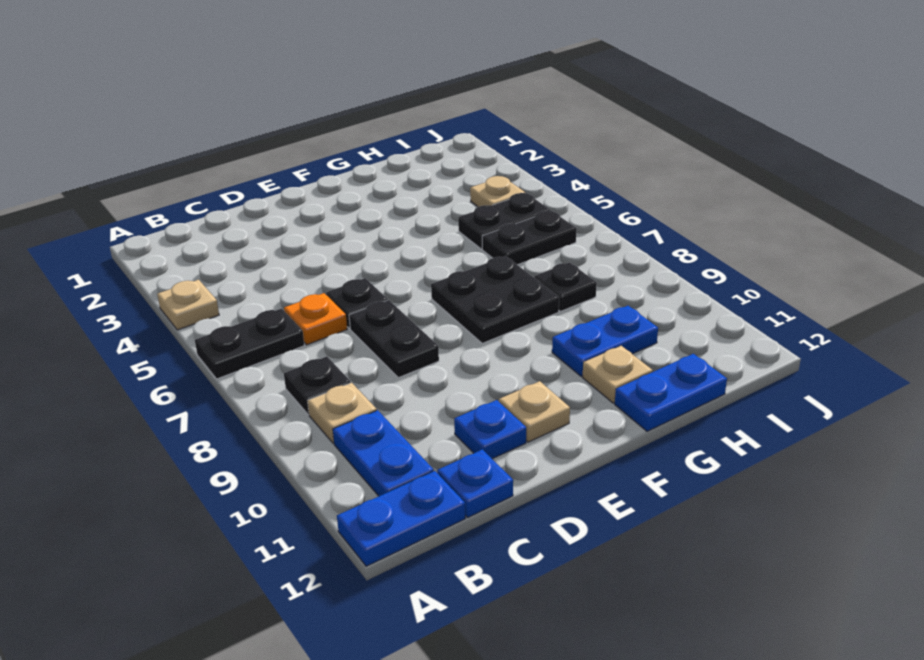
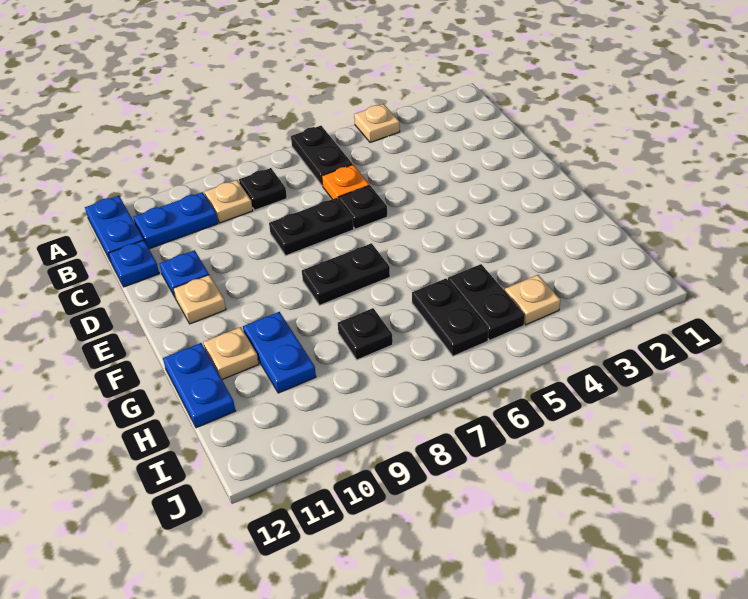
black 2x2 plate [431,256,559,343] -> black 1x2 plate [302,243,390,305]

